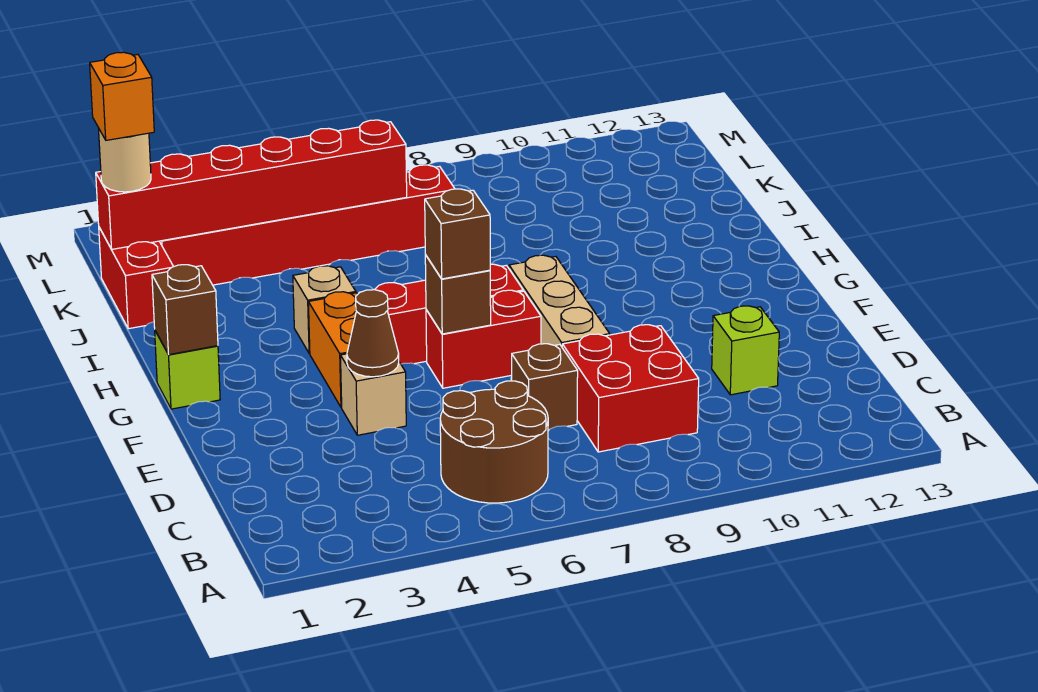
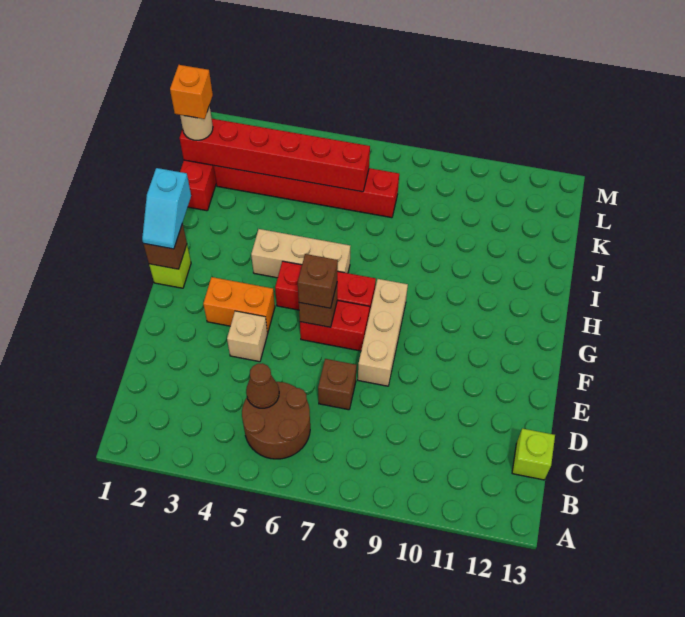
red 2x2 brick [562,325,699,452] -> none
lime 1x1 brick [712,306,779,395] -> lime 1x1 brick moved to [512,428,555,480]
brown 1x1 cone [347,290,399,377] -> brown 1x1 cone moved to [246,363,279,408]
orange 1x2 brick [308,292,358,408] -> orange 1x2 brick turned to [203,277,275,333]
none -> cyan 1x2 slope [142,168,191,249]
tan 1x1 brick [293,266,356,354] -> tan 1x3 brick [251,229,350,278]

